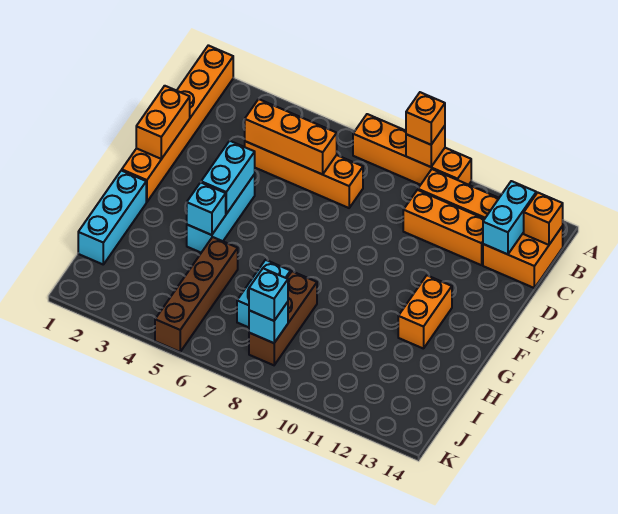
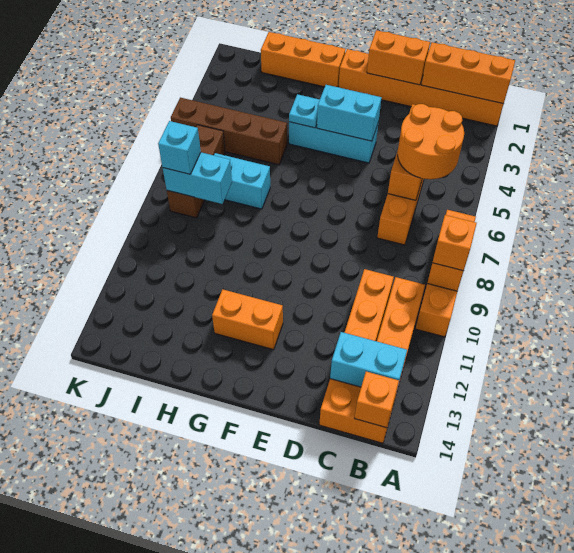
none -> orange 1x3 brick [422,42,515,104]
none -> orange 2x2 round brick [398,104,464,179]
cyan 1x3 brick [78,170,146,264] -> orange 1x3 brick [261,32,346,87]
cyan 1x1 brick [187,182,226,235] -> cyan 1x1 plate [289,94,320,128]
brown 1x3 brick [249,271,317,365] -> brown 1x3 brick turned to [167,125,225,218]
cyan 1x1 brick [249,302,288,343] -> cyan 1x2 brick [163,152,232,204]

